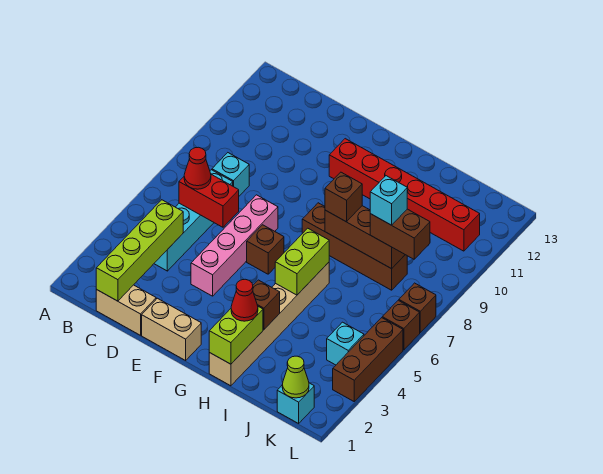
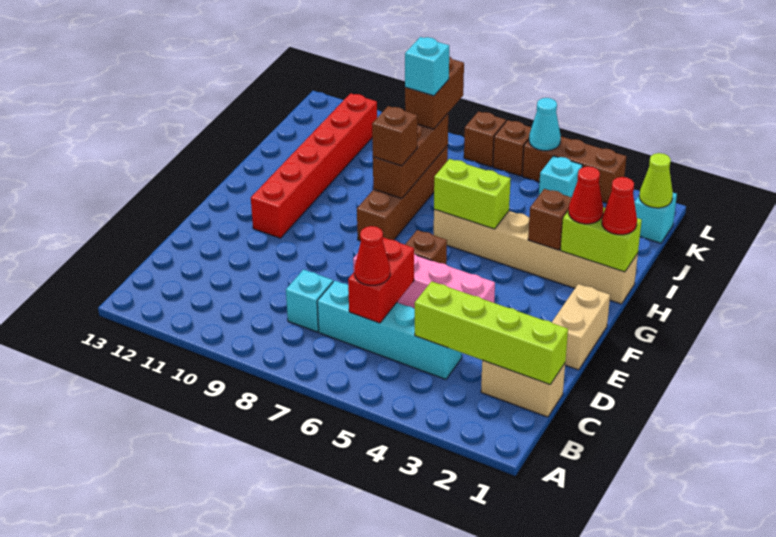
tan 1x2 brick [96,285,156,335] -> tan 1x2 brick turned to [481,360,565,417]
none -> red 1x1 cone [602,177,637,235]
none -> cyan 1x1 cone [529,98,561,151]

